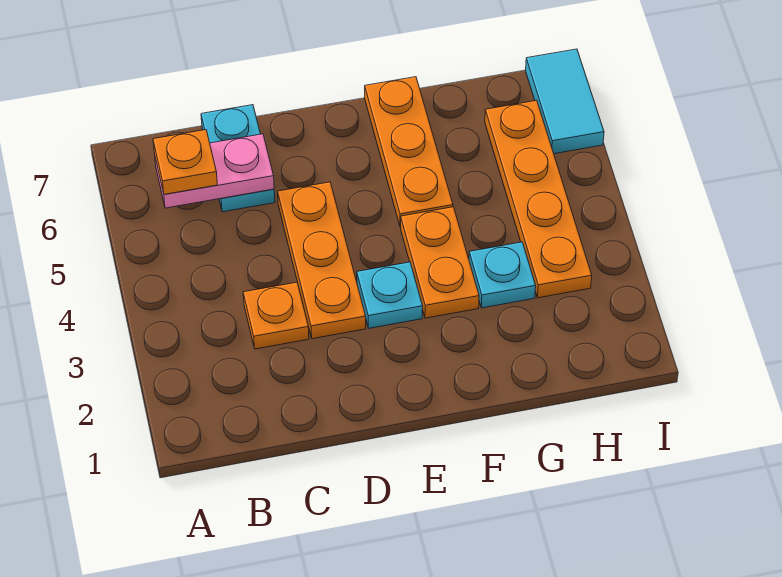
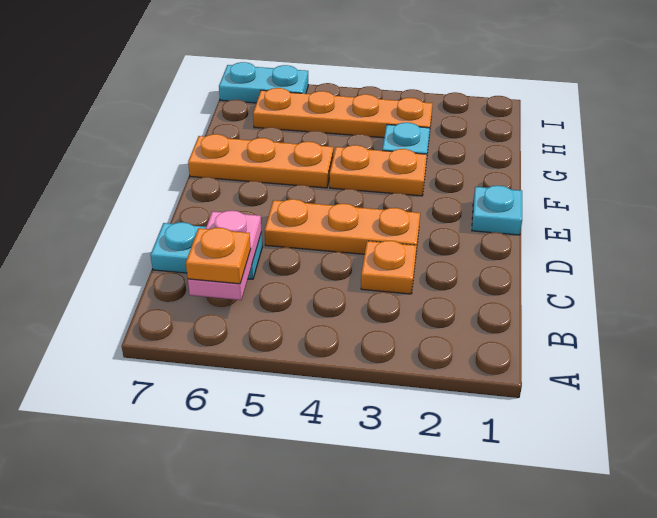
cyan 1x1 plate [357,262,423,328] -> cyan 1x1 plate moved to [472,186,522,235]
cyan 1x2 tile [526,49,604,154] -> cyan 1x2 plate [219,62,308,103]

